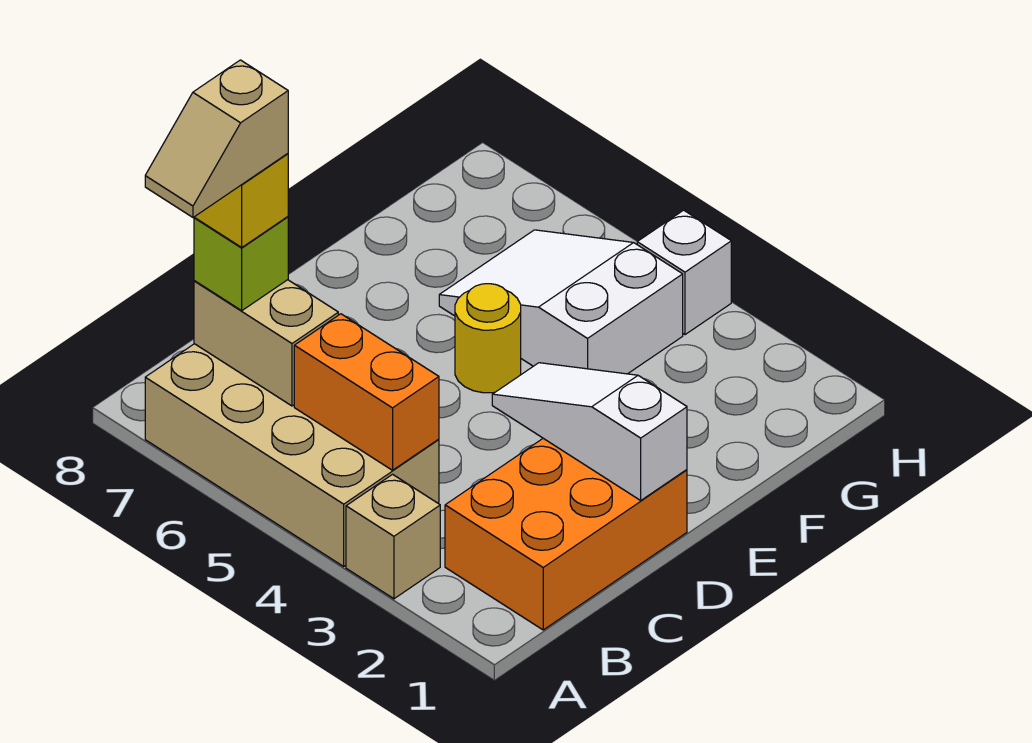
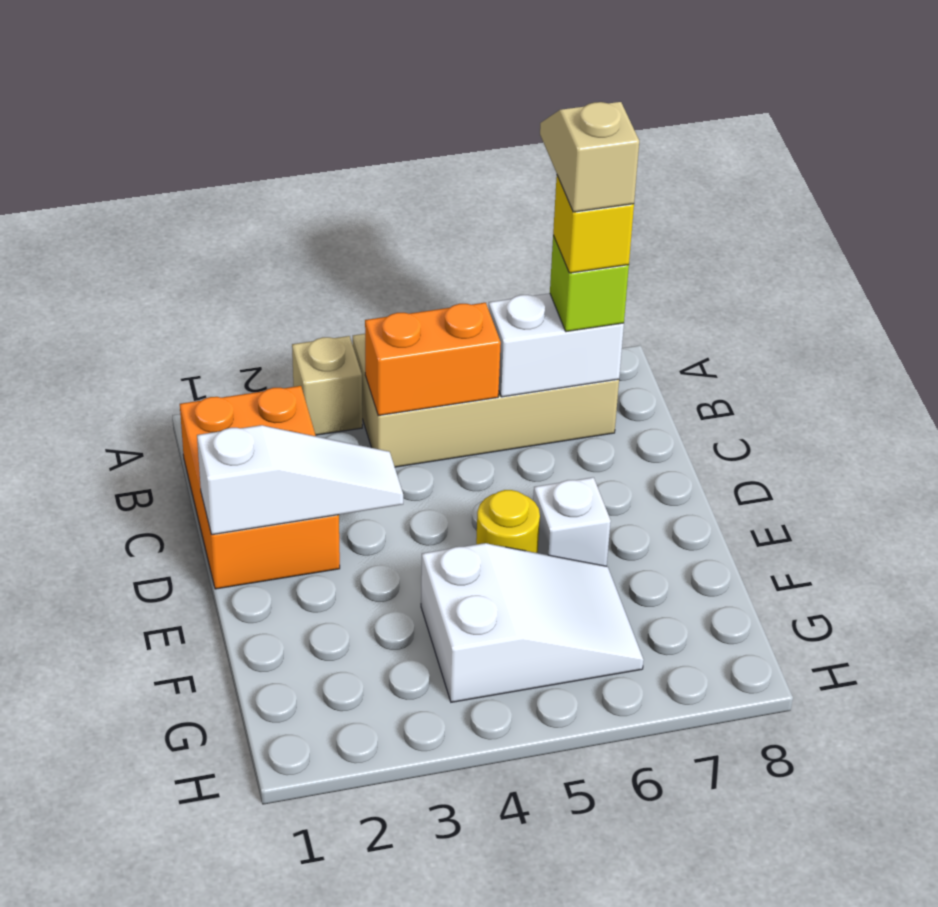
tan 1x2 brick [194,280,338,406] -> white 1x2 brick [488,293,624,397]
white 1x1 brick [637,210,731,335] -> white 1x1 brick moved to [533,477,611,566]

